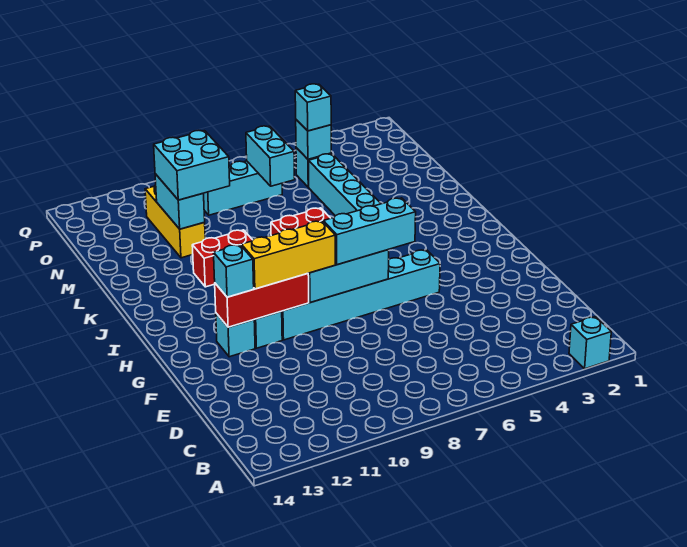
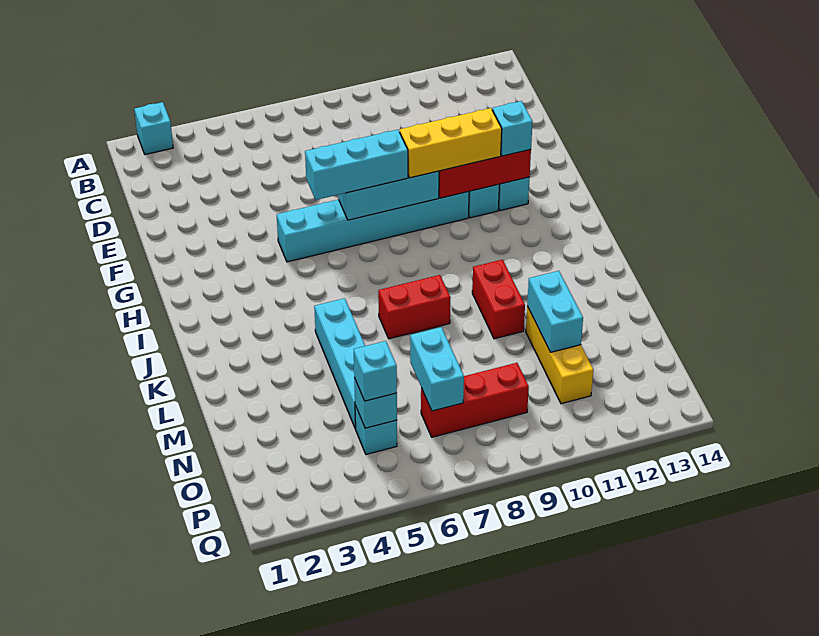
red 1x2 brick [192,230,253,287] -> red 1x2 brick turned to [472,260,525,339]
cyan 2x2 brick [154,130,230,200] -> none
cyan 1x3 brick [204,161,282,215] -> red 1x3 brick [421,363,529,437]

